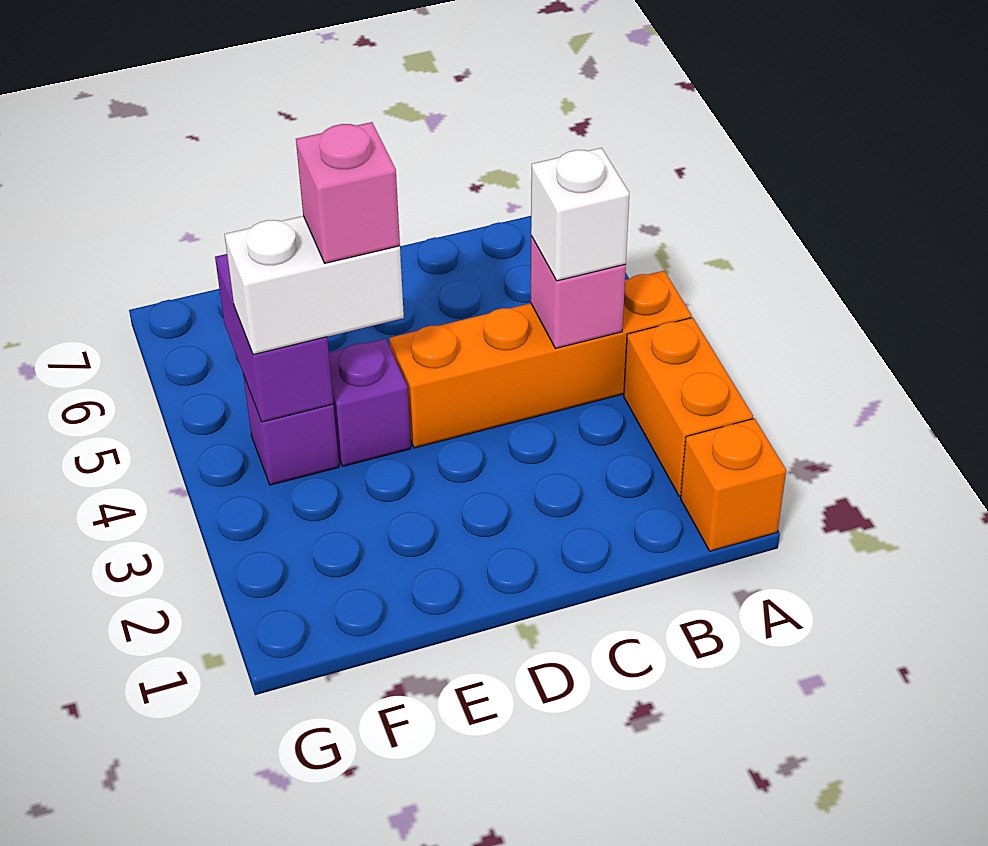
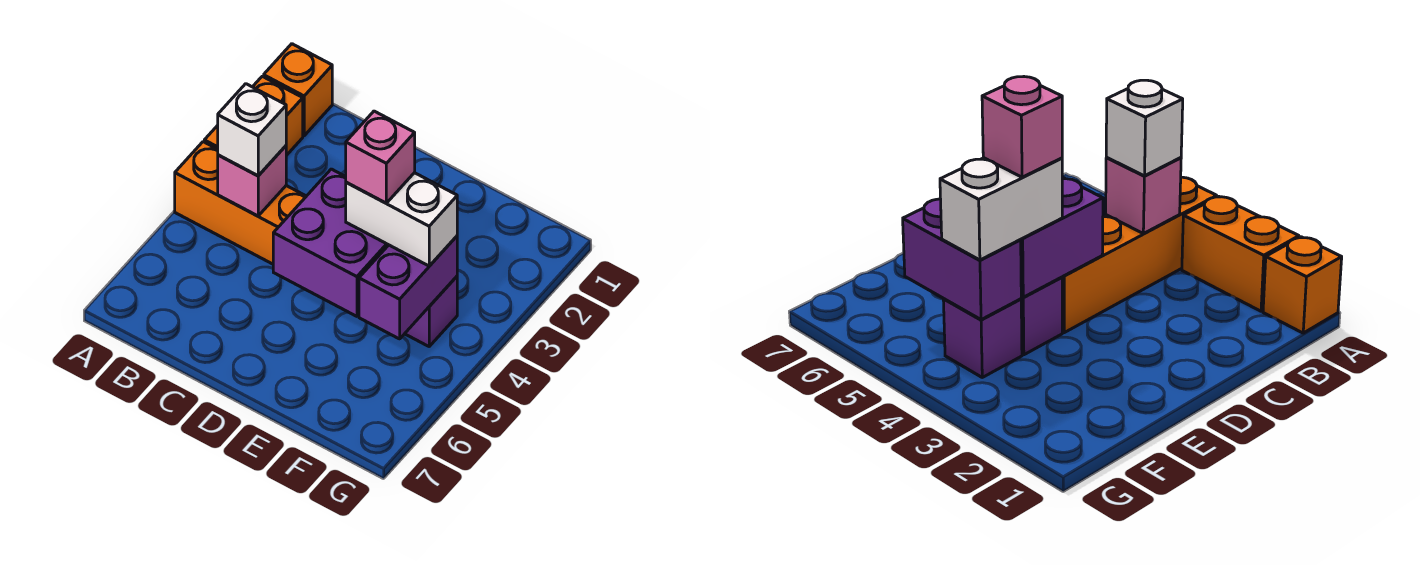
none -> purple 2x2 brick [273,169,388,316]

